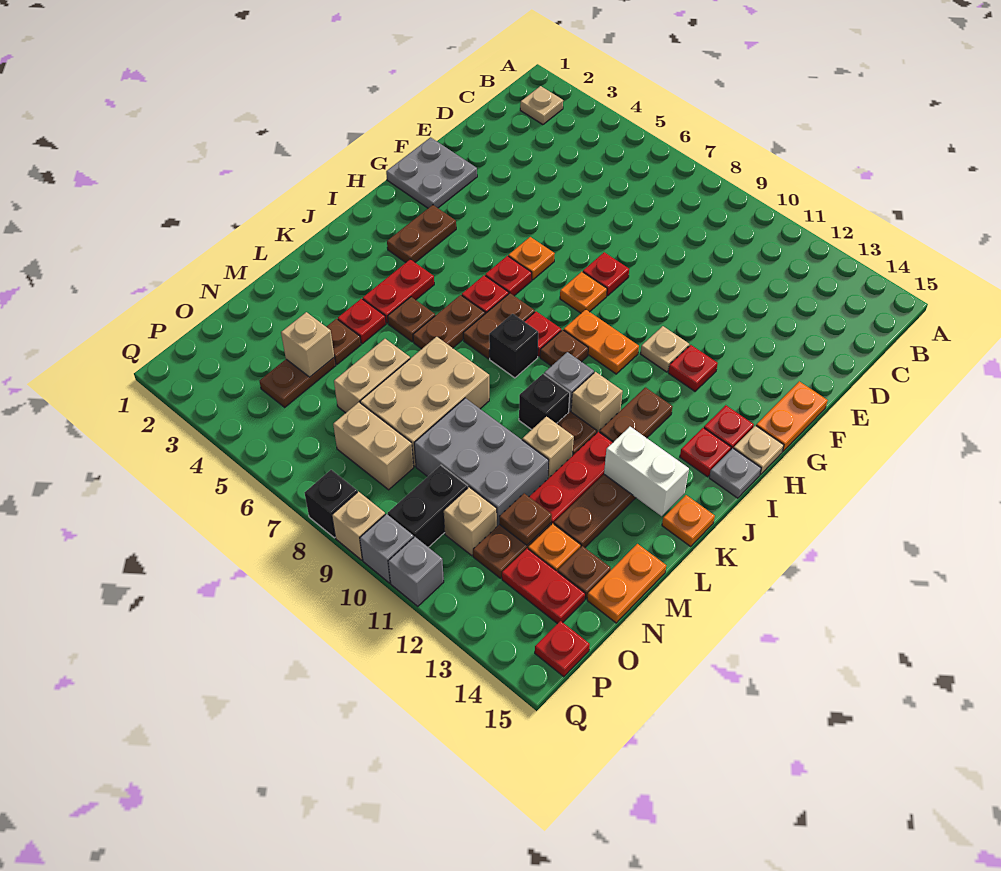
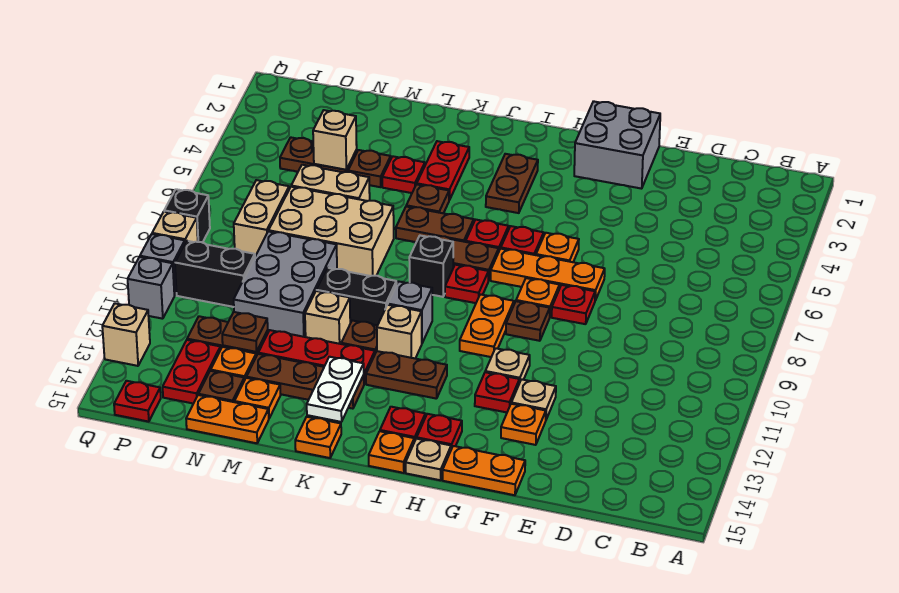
tan 1x1 plate [520,86,563,125] -> tan 1x1 plate moved to [511,379,556,419]
grey 2x2 plate [386,137,477,208] -> grey 2x2 brick [574,101,660,189]
none -> orange 1x3 plate [491,249,605,300]
none -> orange 1x1 plate [501,404,546,445]
brown 1x2 plate [387,205,456,262] -> brown 1x2 plate turned to [486,154,538,213]
brown 1x1 plate [540,330,588,366] -> brown 1x1 plate moved to [506,301,550,341]
grey 1x1 plate [709,448,761,498] -> orange 1x1 plate [369,431,414,473]
red 1x2 plate [363,259,434,323] -> red 1x2 plate turned to [417,141,469,200]
black 1x1 brick [519,374,570,430] -> black 1x2 brick [316,268,397,325]
white 1x2 brick [604,427,689,516] -> white 1x2 plate [307,357,364,422]
none -> orange 1x1 plate [235,378,280,418]
tan 1x1 brick [444,487,497,556] -> tan 1x1 brick moved to [102,303,150,366]

